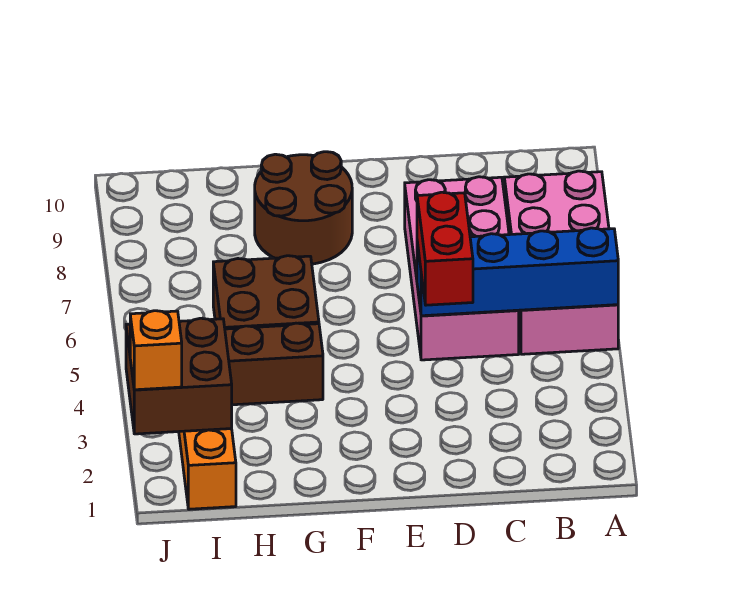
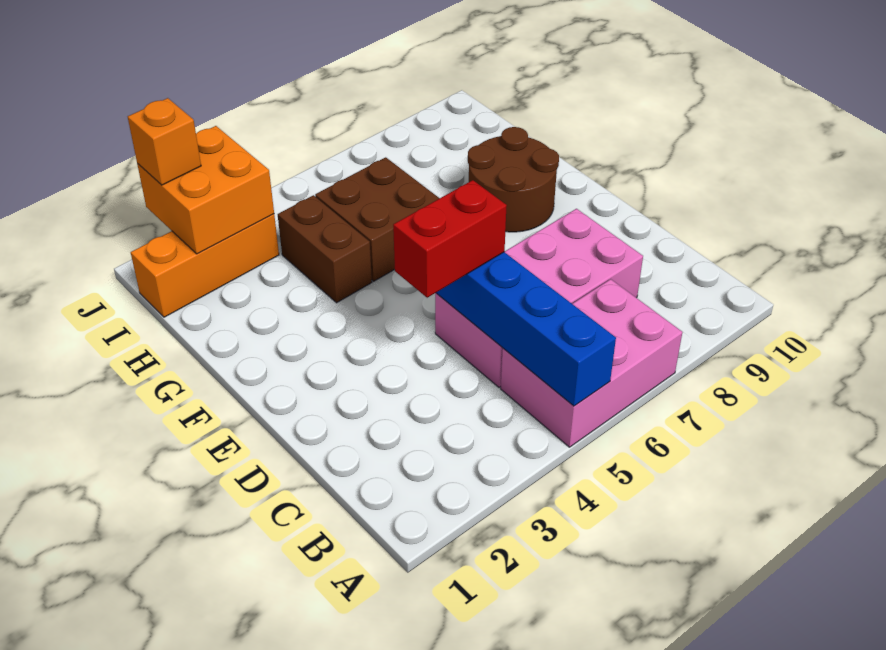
pink 2x4 brick [504,171,618,354] -> pink 2x3 brick [501,279,682,447]
brown 2x2 brick [126,318,232,434] -> orange 2x2 brick [137,126,274,254]

